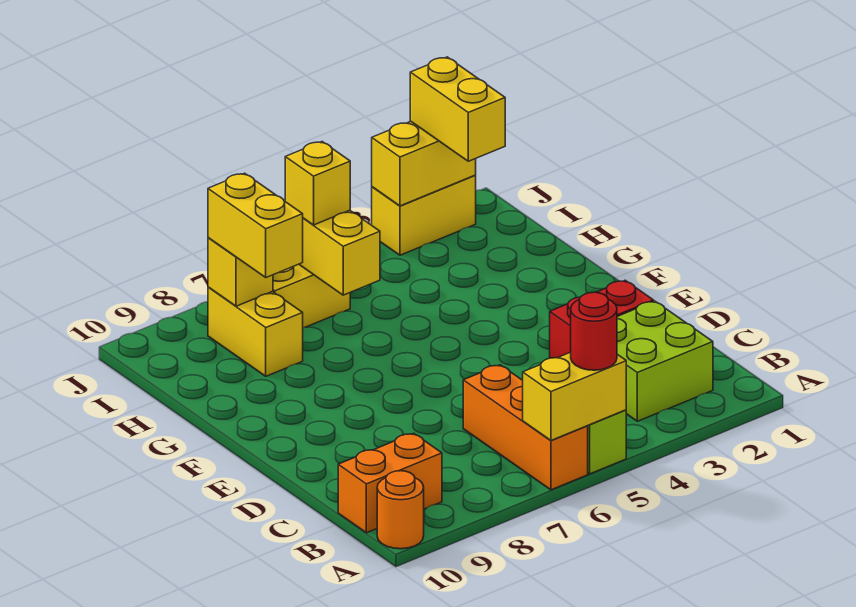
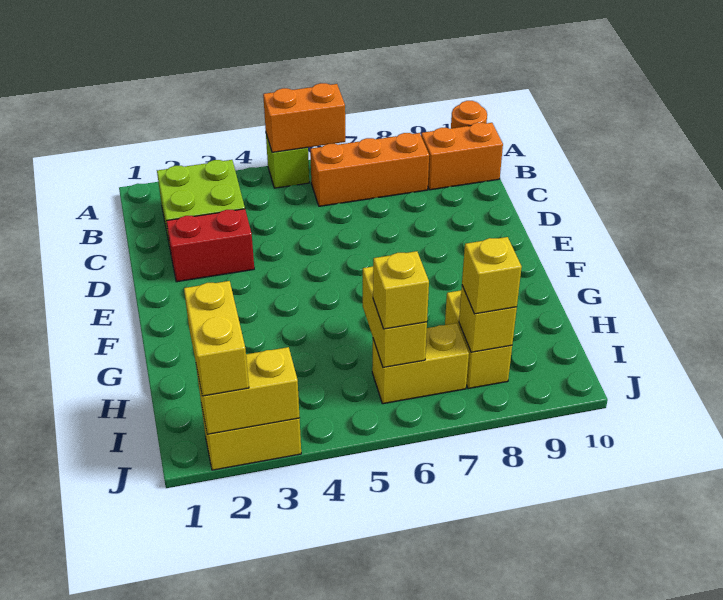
yellow 1x2 brick [523,352,626,440] -> orange 1x2 brick [263,83,345,152]
red 1x1 round brick [571,292,617,370] -> none
orange 1x3 brick [463,365,588,490] -> orange 1x3 brick turned to [310,133,429,206]
yellow 1x2 brick [208,173,303,277] -> yellow 1x1 brick [462,237,522,314]

